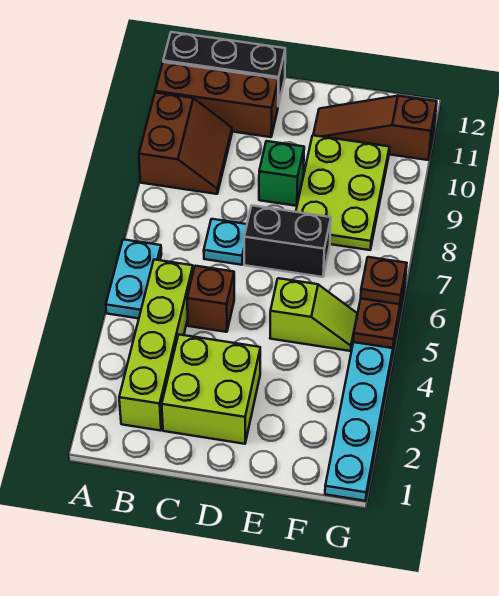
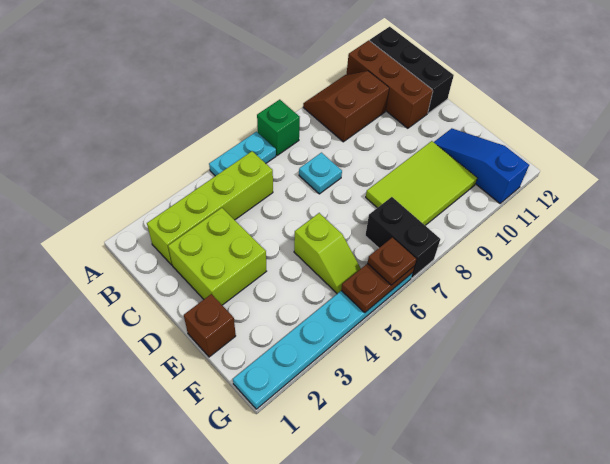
brown 2x2 slope [139,93,232,194] -> brown 2x2 slope turned to [303,71,389,142]
brown 1x1 brick [187,266,234,332] -> brown 1x1 brick moved to [184,294,236,357]
black 1x2 brick [244,205,331,277] -> black 1x2 brick moved to [365,197,440,278]
green 1x1 brick [259,141,304,206] -> green 1x1 brick moved to [257,100,300,156]
lime 2x3 plate [296,135,389,250] -> lime 2x3 tile [366,141,477,225]
brown 1x3 slope [313,96,437,160] -> blue 1x3 slope [434,128,529,203]

